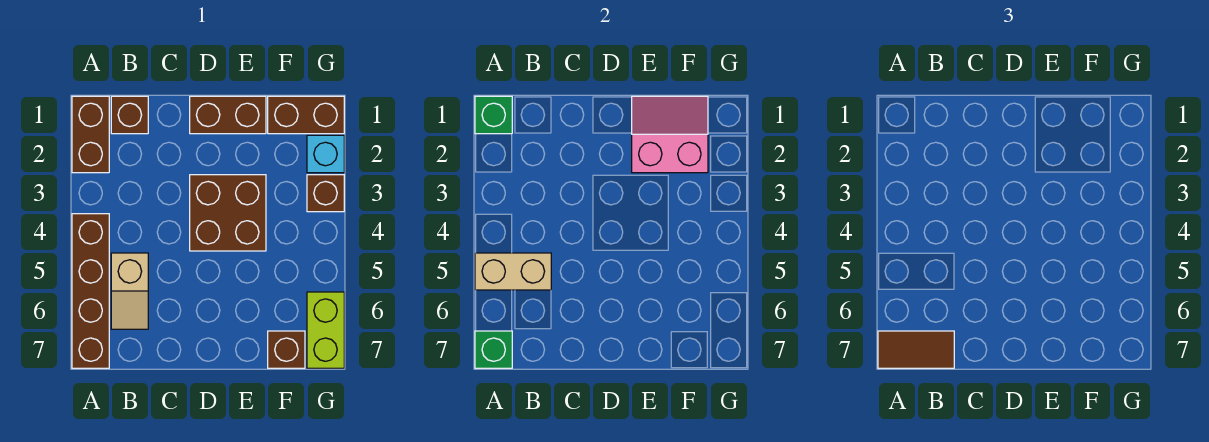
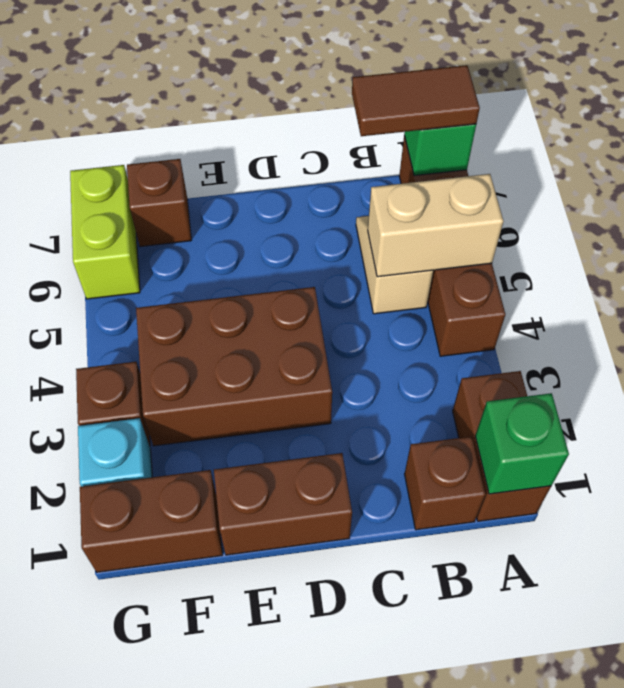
brown 2x2 brick [190,175,266,251] -> brown 2x3 brick [136,287,332,446]
pink 2x2 slope [632,96,708,173] -> none

